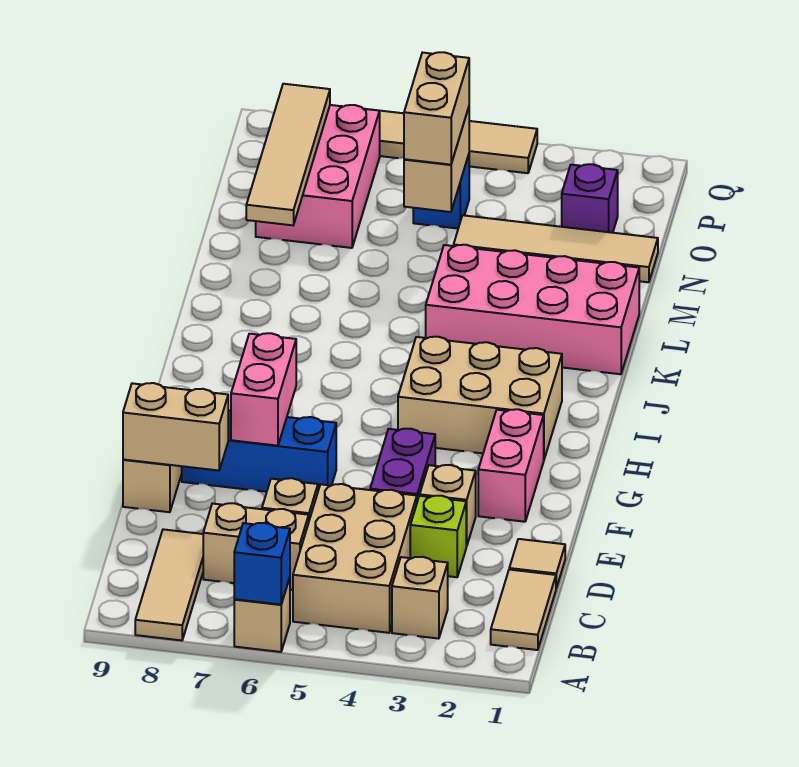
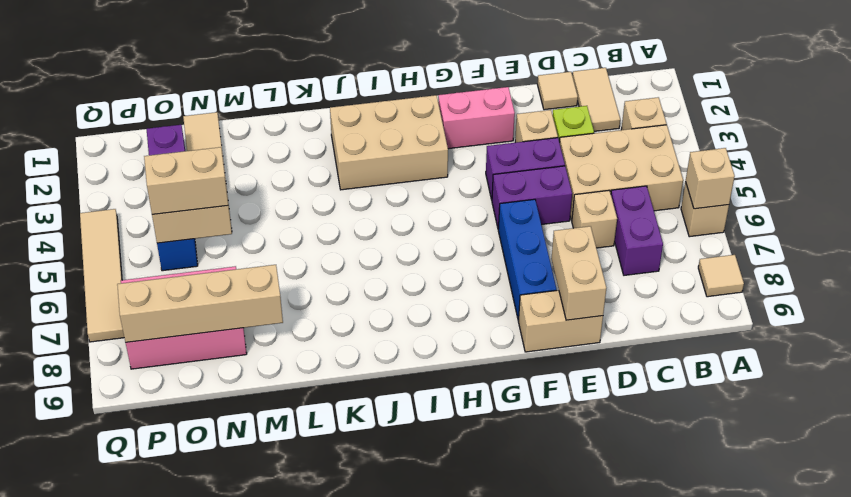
blue 1x1 brick [234,523,290,605] -> tan 1x1 brick [686,148,735,209]
tan 1x3 tile [135,529,203,640] -> tan 1x1 tile [698,255,744,297]
tan 1x2 tile [491,570,556,650] -> tan 1x2 tile turned to [572,68,620,131]
tan 1x2 brick [203,503,309,590] -> purple 1x2 brick [611,186,663,275]
none -> purple 1x2 brick [492,166,572,229]
pink 1x2 brick [231,333,296,446] -> none
tan 2x3 brick [398,337,562,459] -> tan 2x3 brick turned to [330,95,448,190]
pink 2x4 brick [426,245,639,374] -> none
tan 1x4 tile [246,84,330,225] -> tan 1x4 brick [117,265,283,342]

